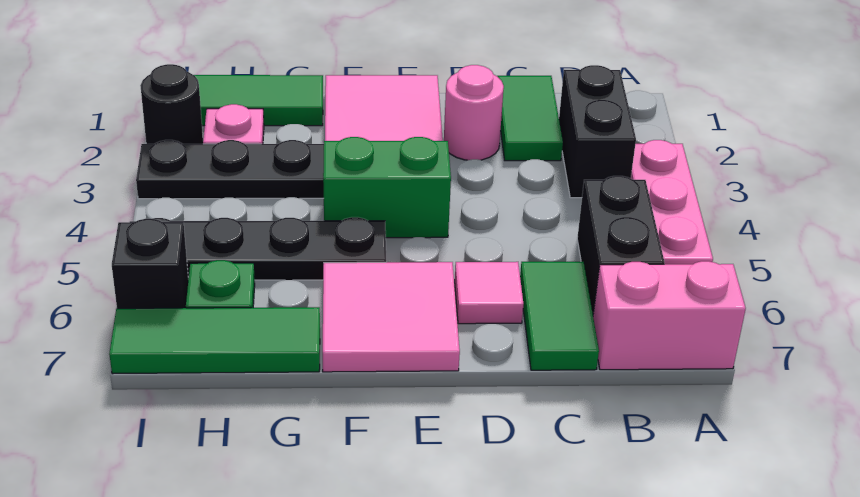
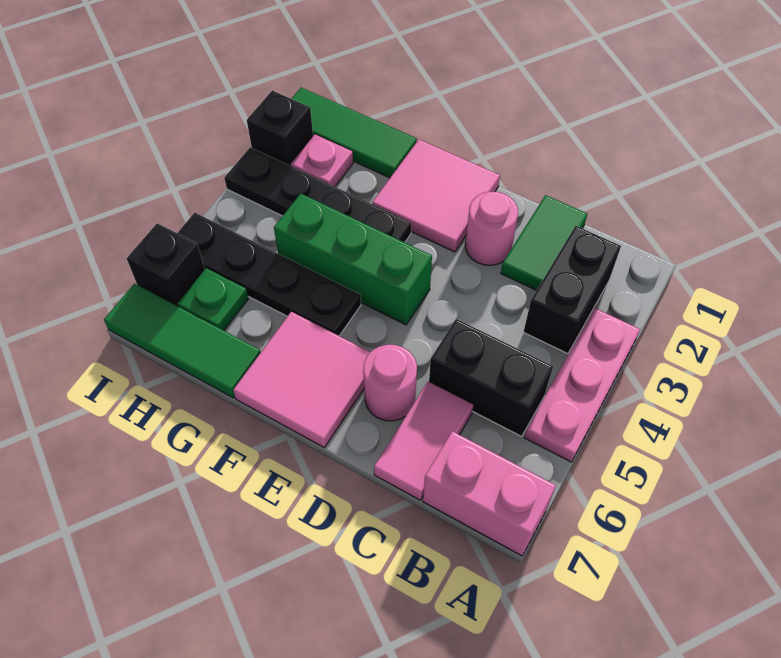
black 1x2 brick [577,176,664,314] -> black 1x2 brick turned to [429,319,553,437]
green 1x2 tile [520,262,599,370] -> pink 1x2 tile [374,382,473,500]
pink 1x1 tile [455,262,523,324] -> pink 1x1 round brick [363,345,417,421]
green 1x2 brick [323,137,451,238] -> green 1x3 brick [274,194,432,325]
black 1x1 round brick [140,64,203,144] -> black 1x1 brick [247,91,313,166]

